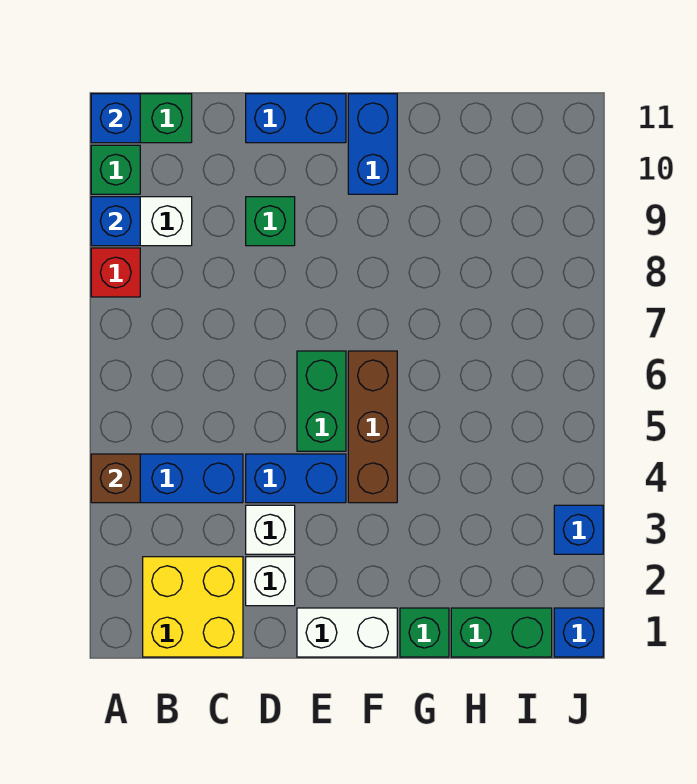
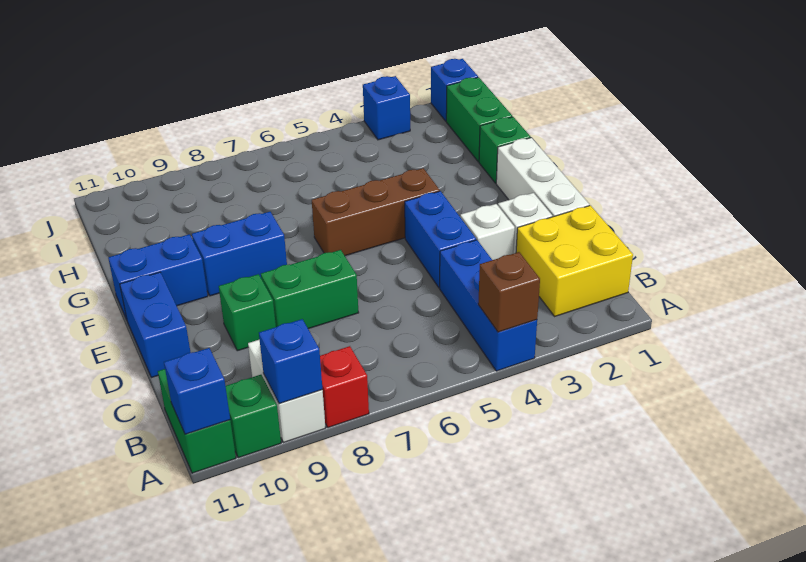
white 1x2 brick [297,608,397,657] -> white 1x3 brick [496,138,589,217]
green 1x2 brick [297,351,346,451] -> green 1x2 brick moved to [261,250,359,329]
none -> blue 1x2 brick [192,212,287,296]

